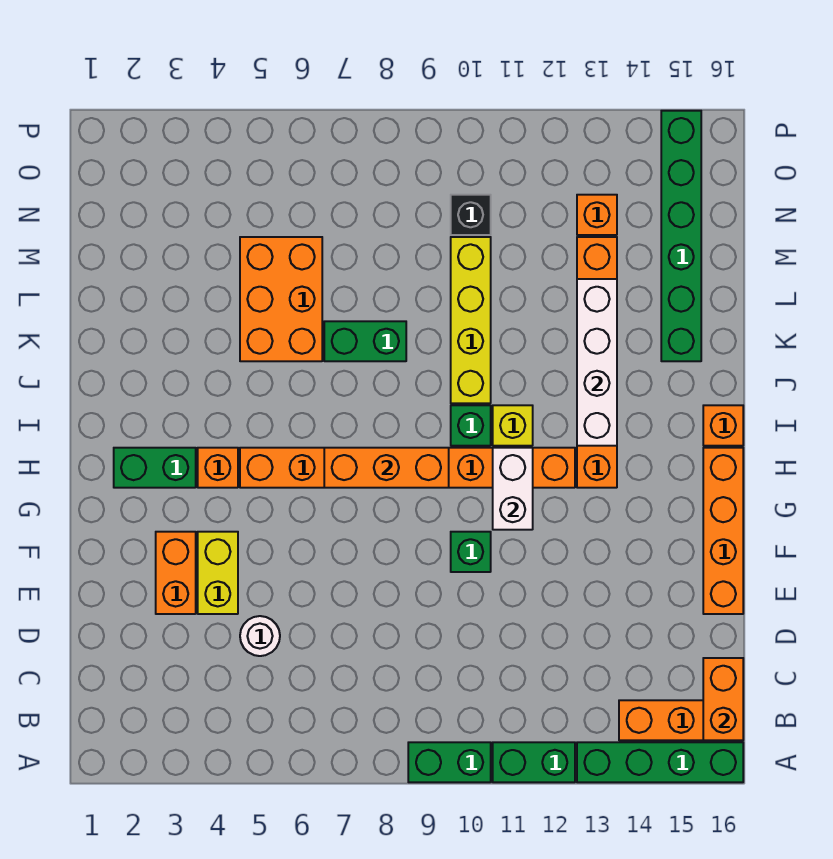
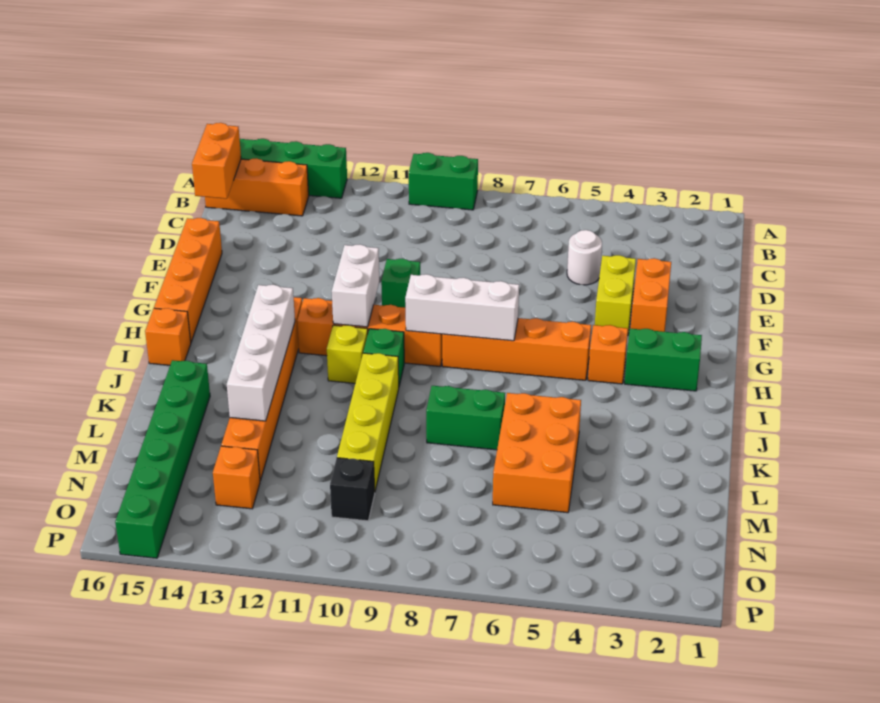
green 1x2 brick [493,742,575,782] -> none
orange 1x3 brick [324,448,449,488] -> white 1x3 brick [405,274,519,341]

